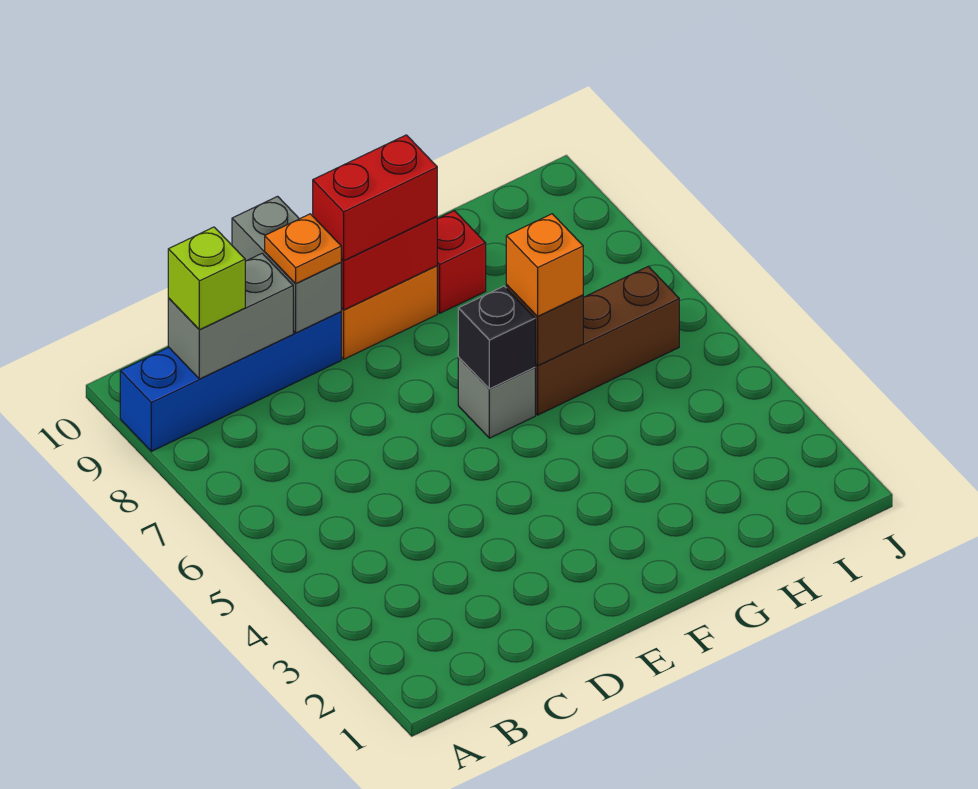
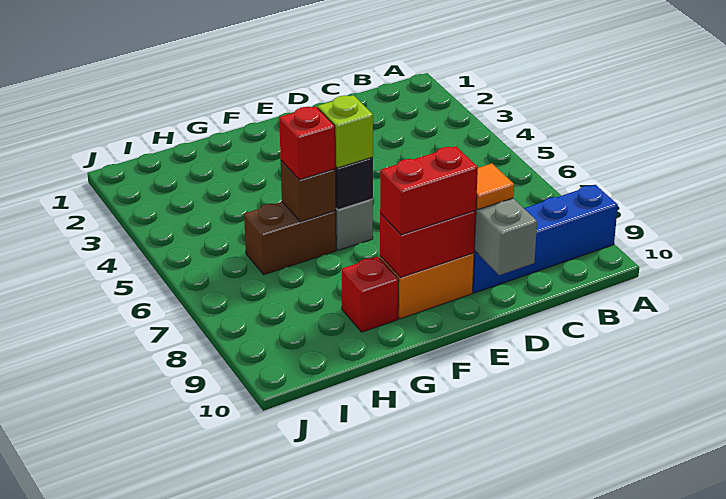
grey 1x2 brick [168,253,293,379] -> none
lime 1x1 brick [168,227,245,330] -> lime 1x1 brick moved to [318,95,373,168]
orange 1x1 plate [265,214,341,283] -> orange 1x1 tile [476,163,514,209]
brown 1x3 brick [535,266,679,415] -> brown 1x2 brick [244,202,336,275]
orange 1x1 brick [506,214,583,317] -> red 1x1 brick [279,106,335,180]

